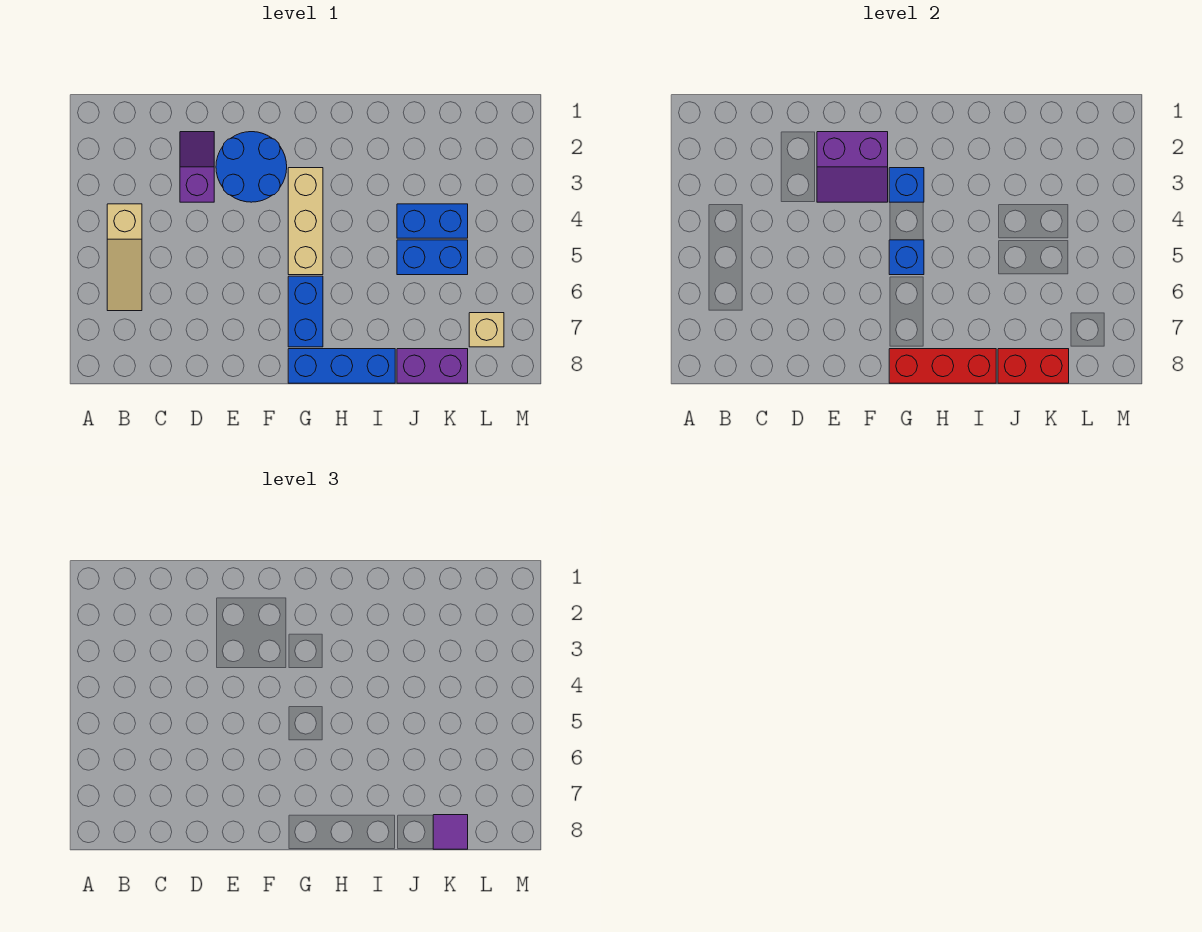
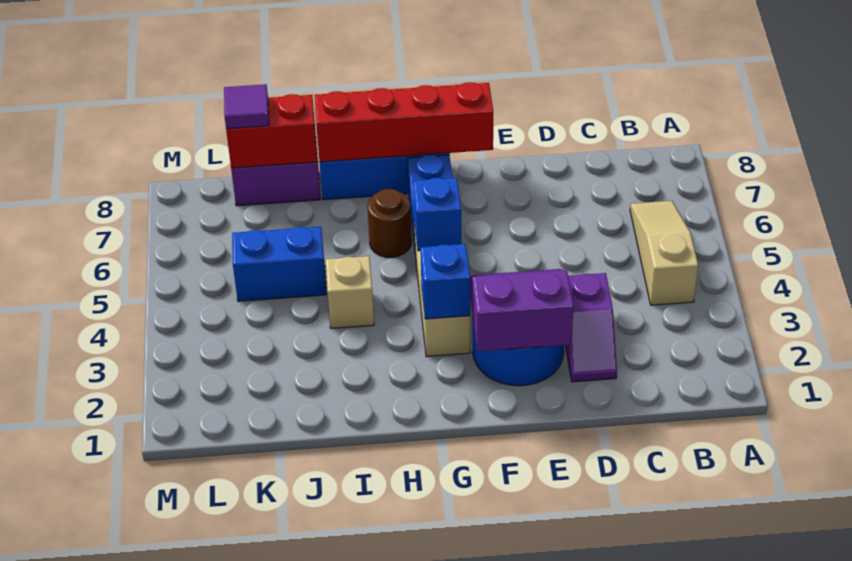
red 1x3 brick [889,349,996,383] -> red 1x4 brick [315,82,493,162]
none -> brown 1x1 round brick [368,189,412,257]
blue 1x2 brick [397,204,468,238] -> none
tan 1x1 brick [469,313,504,347] -> tan 1x1 brick moved to [326,256,374,328]

